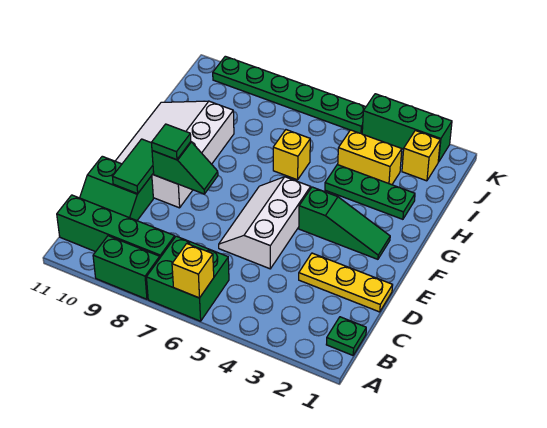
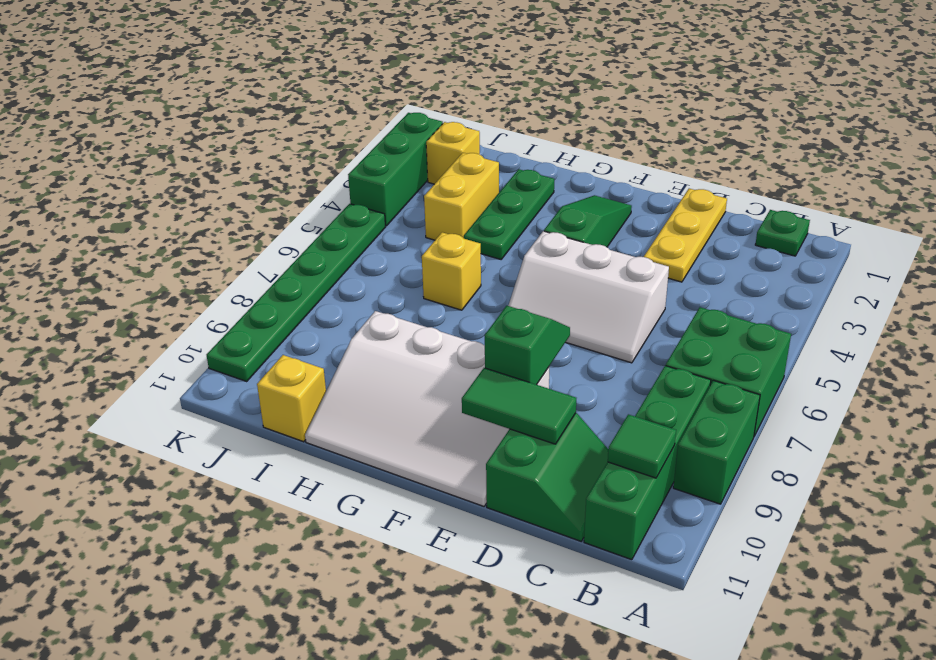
yellow 1x1 brick [172,244,214,298] -> yellow 1x1 brick moved to [257,355,326,442]
green 1x1 tile [151,124,191,160] -> green 1x1 tile moved to [608,414,676,478]

